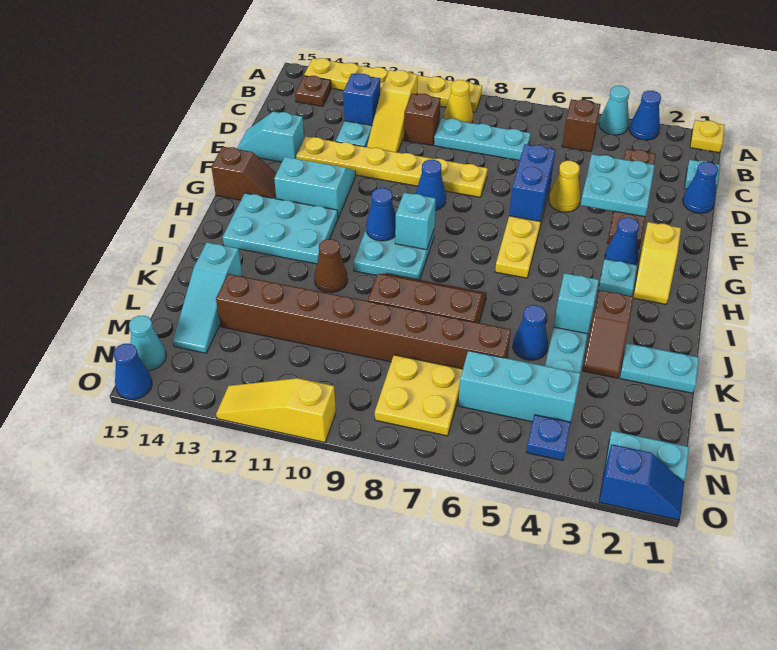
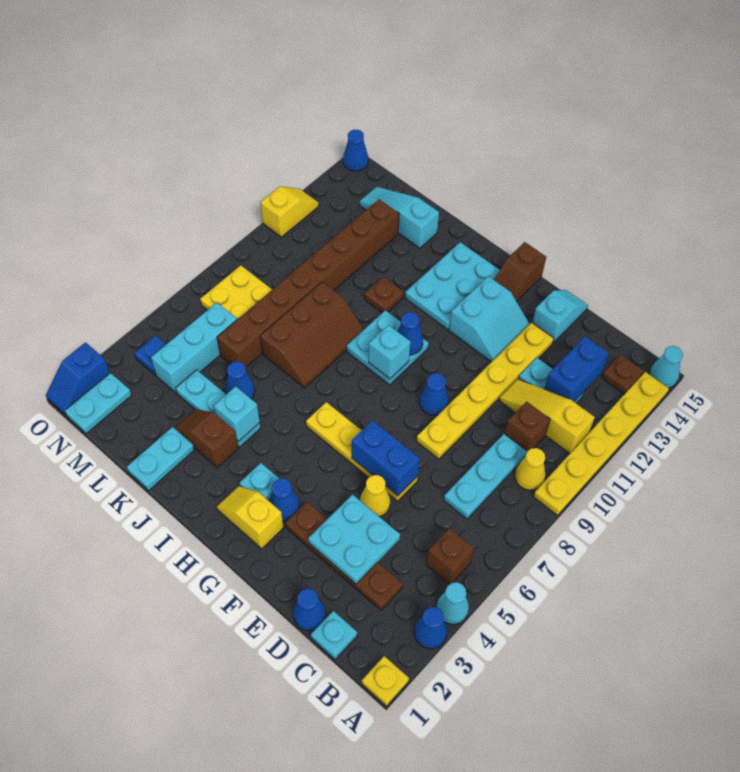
blue 1x1 brick [343,74,380,125] -> blue 1x2 brick [544,336,609,402]
brown 1x1 cone [314,239,348,293] -> brown 1x1 plate [365,277,403,313]
cyan 1x1 cone [129,316,166,371] -> cyan 1x1 cone moved to [649,346,683,388]
yellow 1x3 slope [216,378,336,442] -> yellow 1x2 slope [260,187,319,237]

